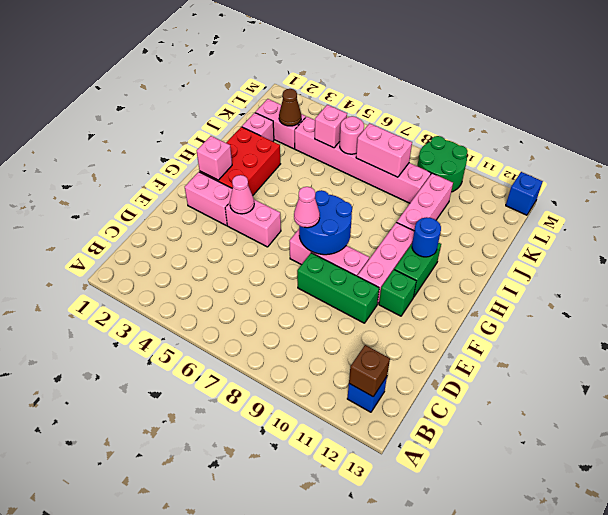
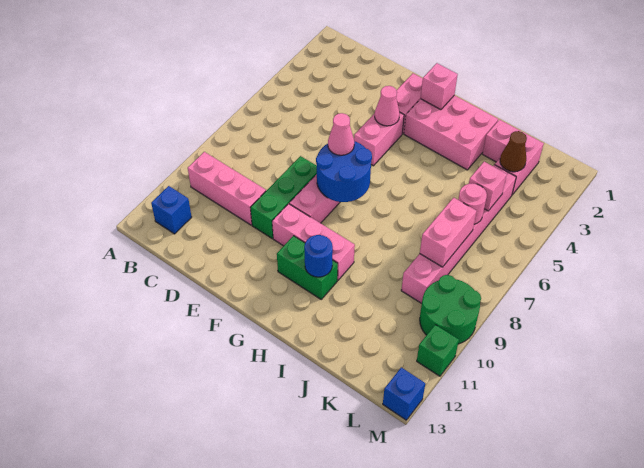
brown 1x1 brick [349,345,390,397] -> none
green 1x1 brick [379,270,416,316] -> green 1x1 brick moved to [417,325,459,376]
red 2x3 brick [200,127,280,196] -> pink 2x3 brick [404,95,498,170]
pink 1x3 brick [397,173,453,231] -> pink 1x3 brick moved to [188,152,266,225]

